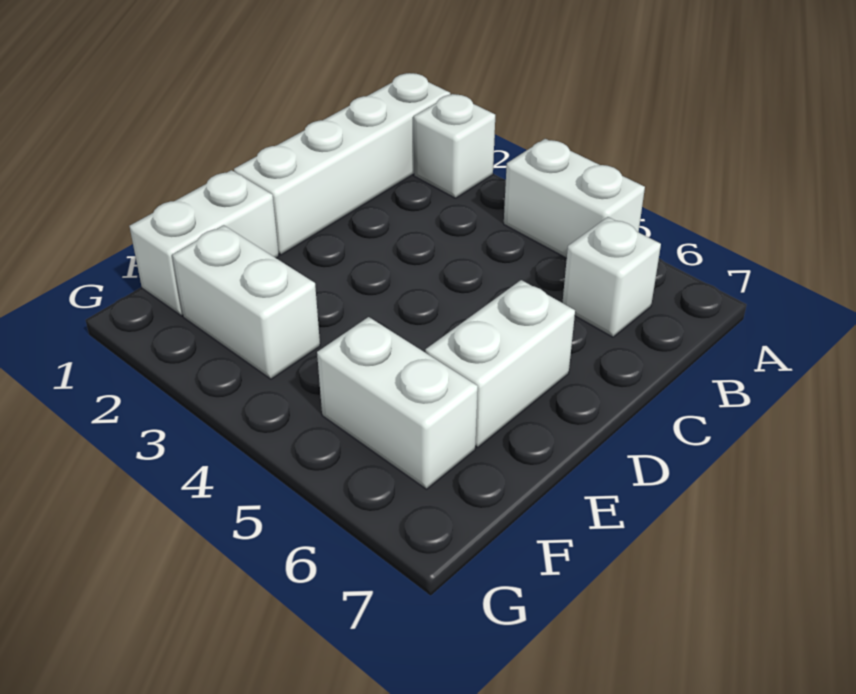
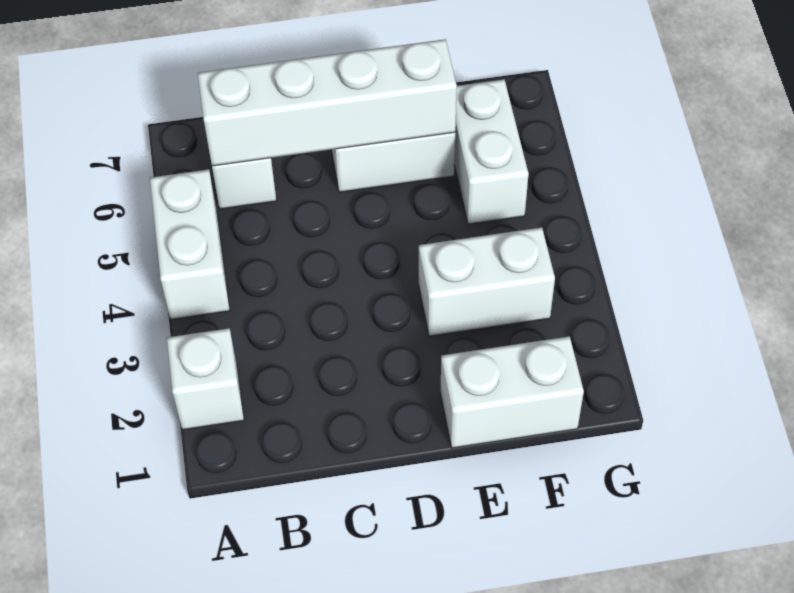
white 1x4 brick [234,73,450,255] -> white 1x4 brick moved to [198,39,457,166]
white 1x2 brick [172,225,320,379] -> white 1x2 brick turned to [419,227,555,336]

